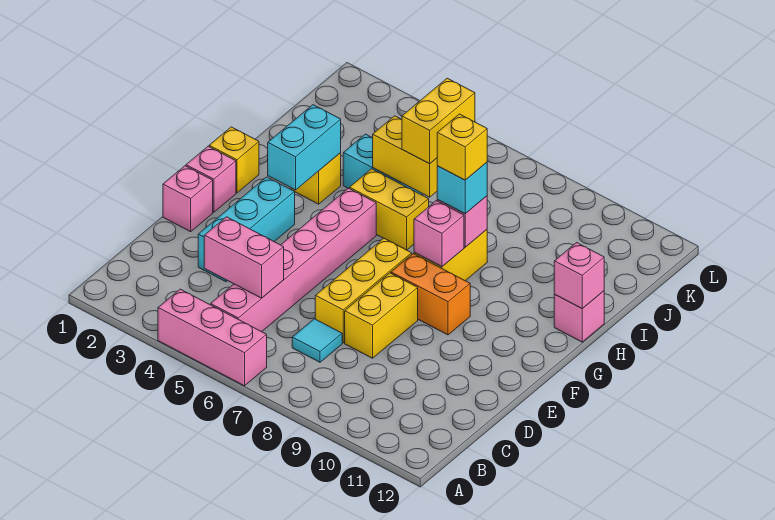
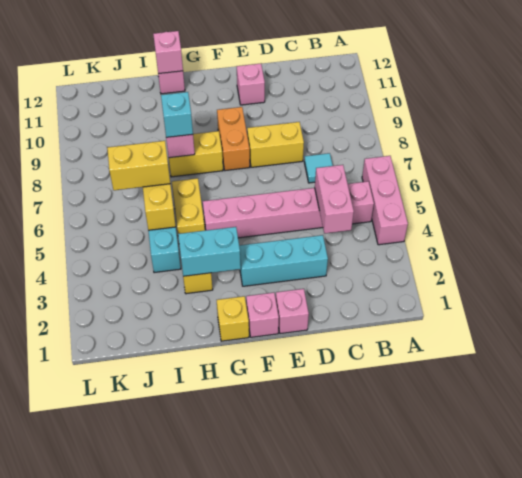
yellow 1x3 brick [315,238,412,343] -> none
pink 1x1 brick [414,201,464,267] -> pink 1x1 brick moved to [237,64,265,105]
yellow 1x1 brick [437,114,487,180] -> none

